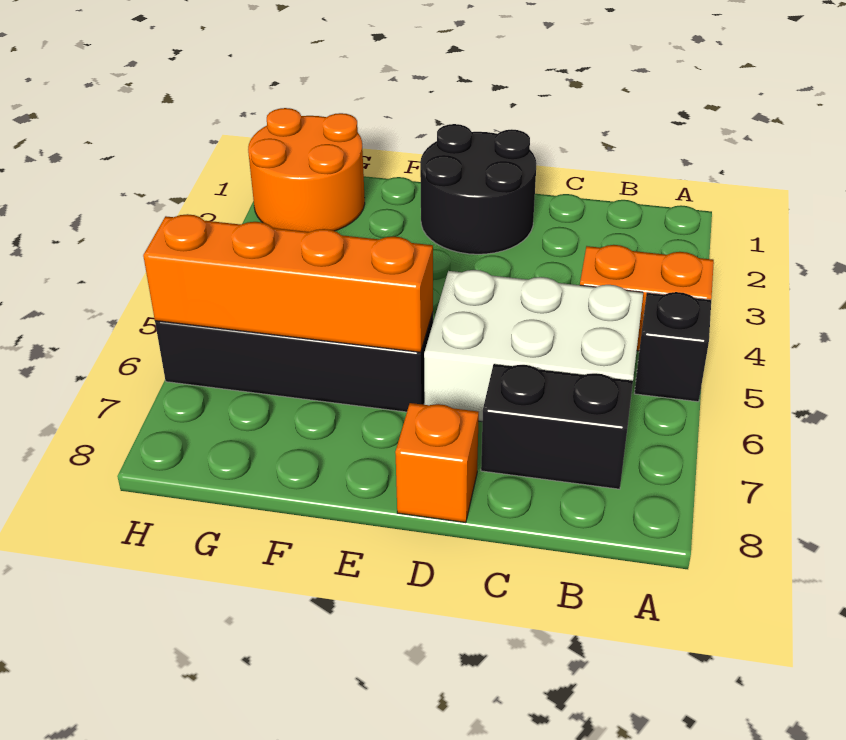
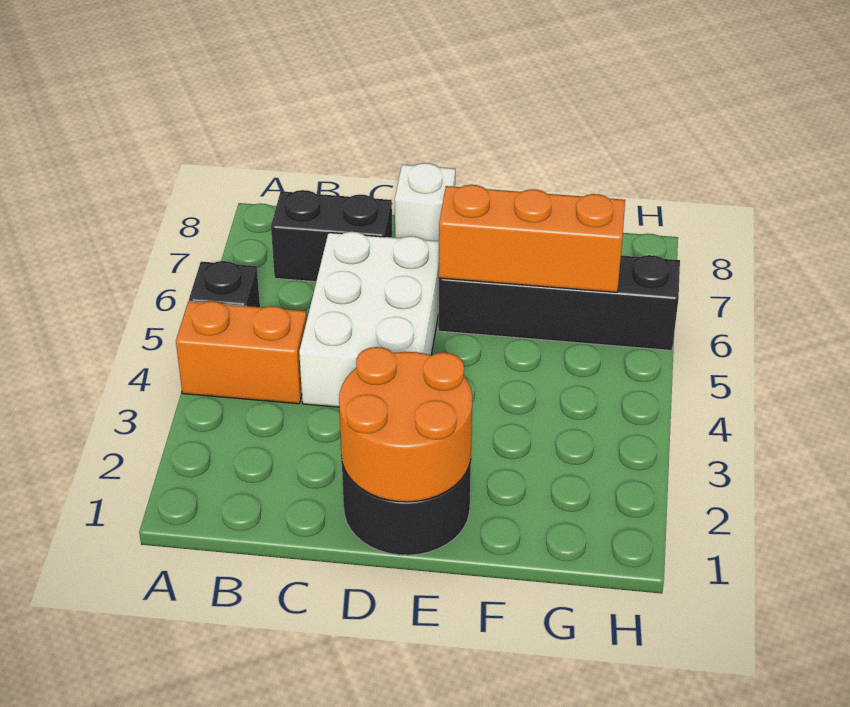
white 2x3 brick [424,270,643,422] -> white 2x3 brick turned to [299,232,439,407]
orange 1x1 brick [395,403,479,523] -> white 1x1 brick [395,163,455,241]
orange 1x4 brick [143,214,433,352] -> orange 1x3 brick [439,185,625,292]
orange 2x2 round brick [248,108,365,232] -> orange 2x2 round brick moved to [339,347,472,502]

